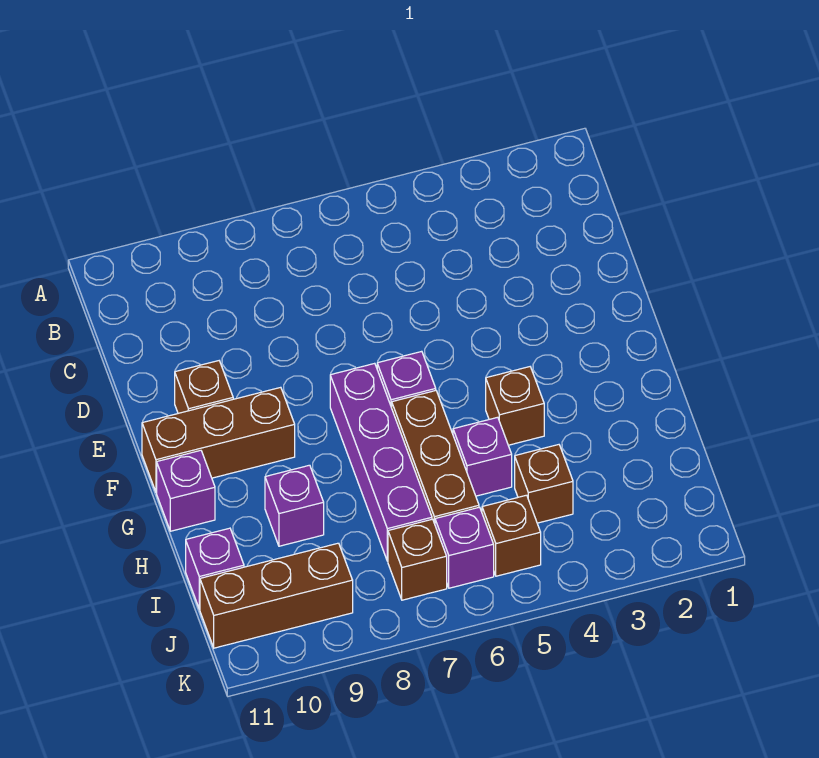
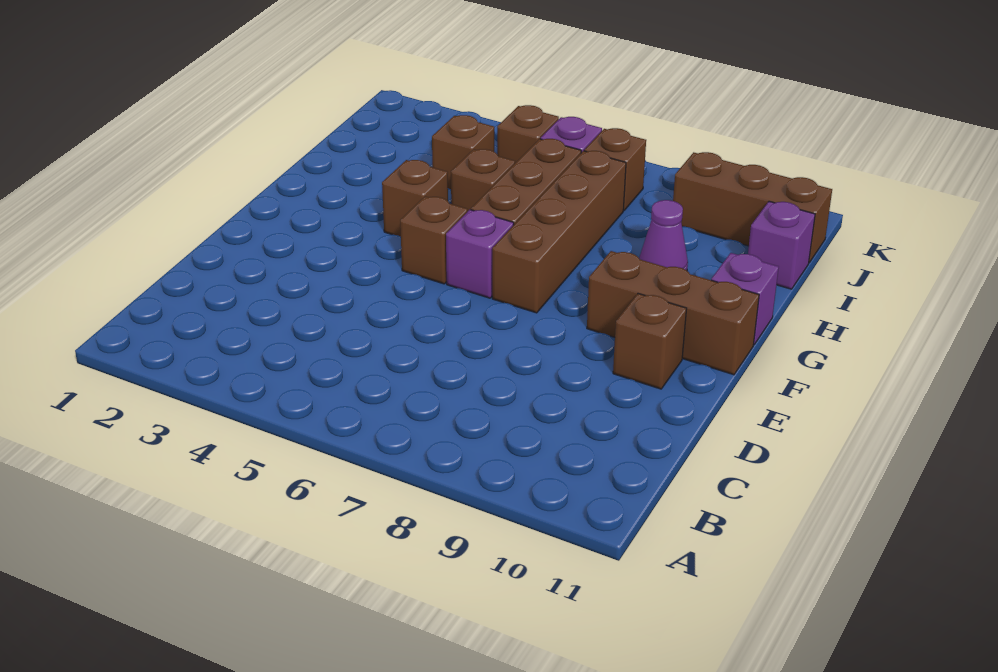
none -> brown 1x1 brick [400,196,468,284]
purple 1x4 brick [330,363,432,561] -> brown 1x4 brick [492,151,626,313]
purple 1x1 brick [453,417,512,496] -> brown 1x1 brick [451,149,515,211]
purple 1x1 brick [265,465,324,546] -> purple 1x1 cone [639,200,688,270]

